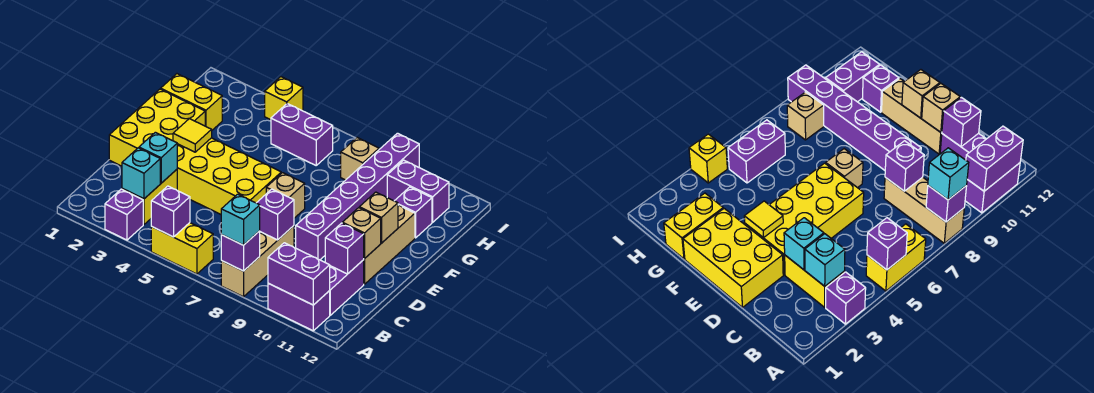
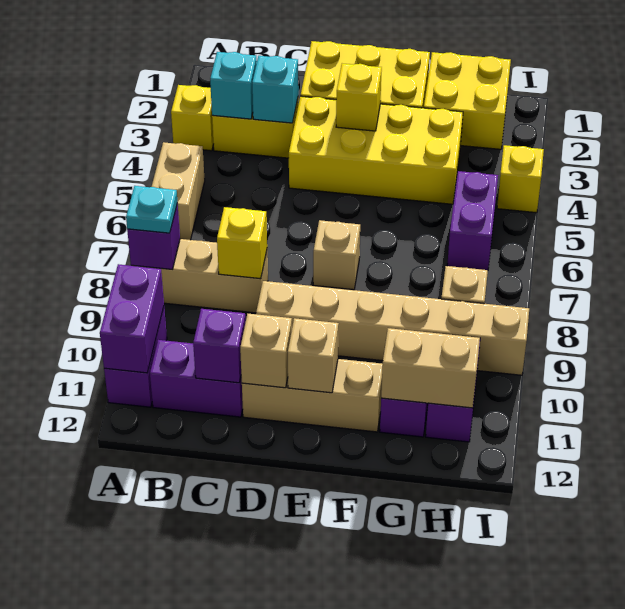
purple 1x1 brick [105,189,143,240] -> yellow 1x1 brick [171,85,213,151]
yellow 1x2 brick [151,223,213,274] -> tan 1x2 brick [152,142,205,240]
purple 1x1 brick [151,186,190,237] -> none
cyan 1x1 brick [221,194,260,245] -> cyan 1x1 plate [126,186,177,233]
purple 1x1 brick [257,189,294,240] -> yellow 1x1 brick [217,207,267,279]
yellow 2x4 brick [177,138,281,214] -> yellow 2x4 brick turned to [289,96,463,204]
purple 1x6 brick [296,133,419,260] -> tan 1x6 brick [256,281,529,375]
yellow 1x1 tile [173,119,212,152] -> yellow 1x1 brick [336,64,382,131]
yellow 1x2 brick [161,74,222,130] -> yellow 2x2 brick [424,52,511,149]
none -> tan 1x2 brick [381,328,480,408]

